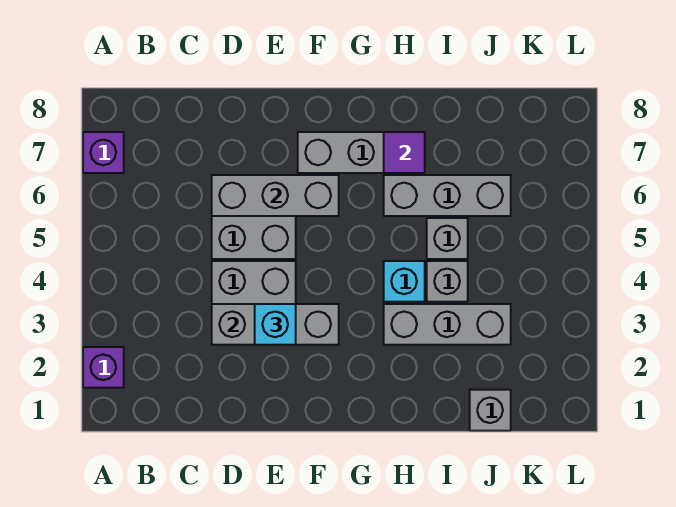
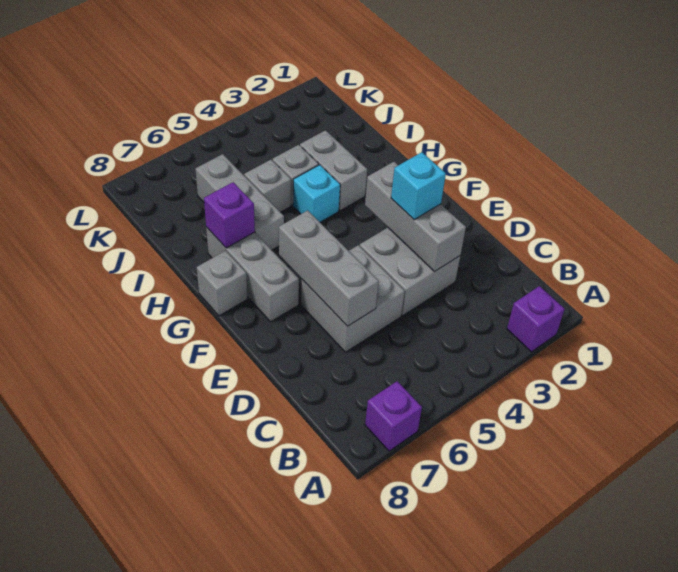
grey 1x3 brick [384,304,511,345] -> grey 1x2 brick [300,130,367,211]
purple 1x1 tile [384,132,425,173] -> purple 1x1 brick [204,182,255,248]
grey 1x1 brick [470,390,511,431] -> grey 1x1 brick moved to [197,251,248,316]

